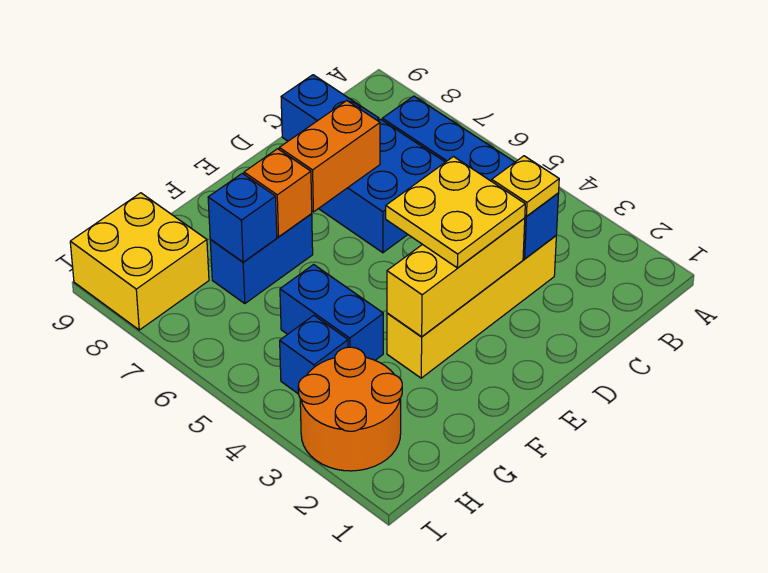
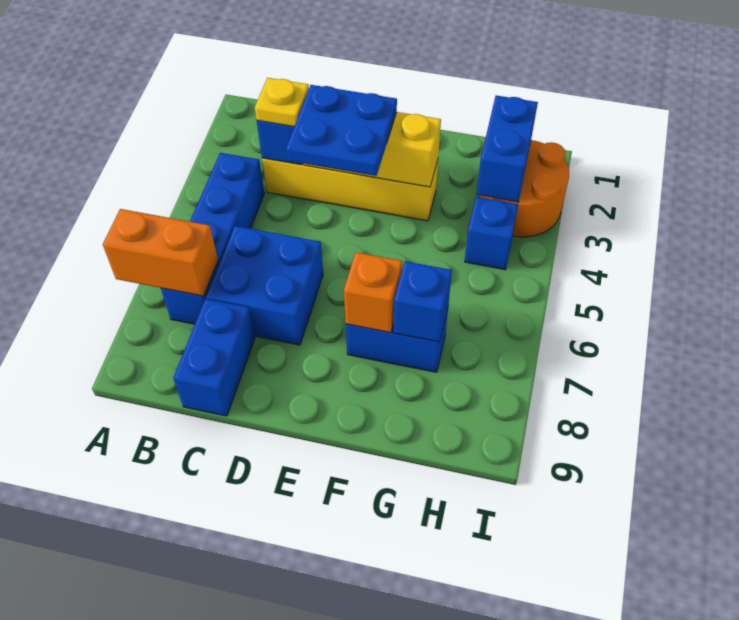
yellow 2x2 plate [386,157,525,268] -> blue 2x2 plate [286,85,397,176]
orange 1x2 brick [279,101,380,212] -> orange 1x2 brick moved to [103,209,218,296]
blue 1x2 brick [280,265,383,360] -> blue 1x2 brick moved to [476,95,538,202]
yellow 2x2 brick [70,193,209,330] -> none

